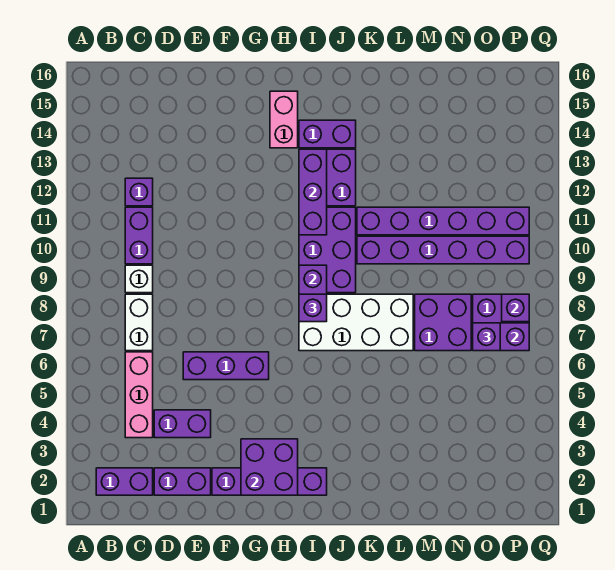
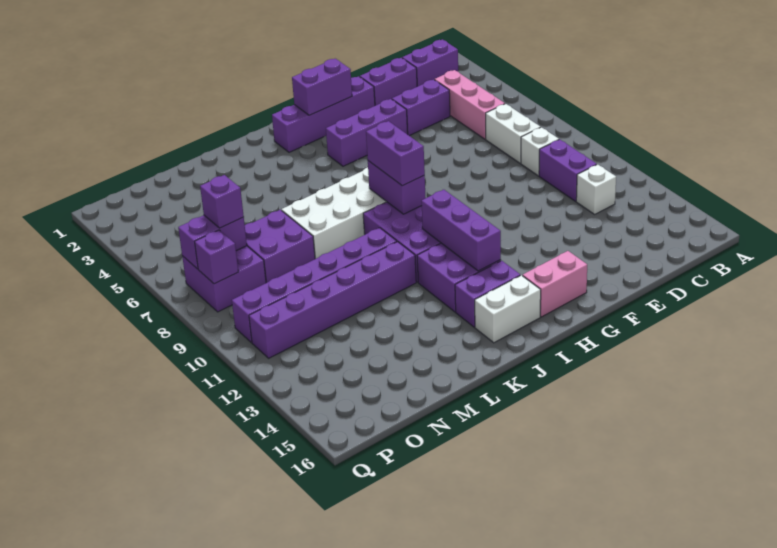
purple 1x1 brick [125,178,153,206] -> white 1x1 brick [576,164,616,214]
purple 1x3 brick [183,352,269,380] -> purple 1x3 brick moved to [326,99,408,166]
purple 2x2 brick [241,439,298,495] -> purple 1x2 brick [292,59,352,115]
pink 1x2 brick [270,91,298,148] -> pink 1x2 brick turned to [523,251,587,317]
purple 1x1 brick [299,294,327,322] -> purple 1x2 brick [366,121,425,186]
none -> white 1x2 brick [475,275,541,343]

